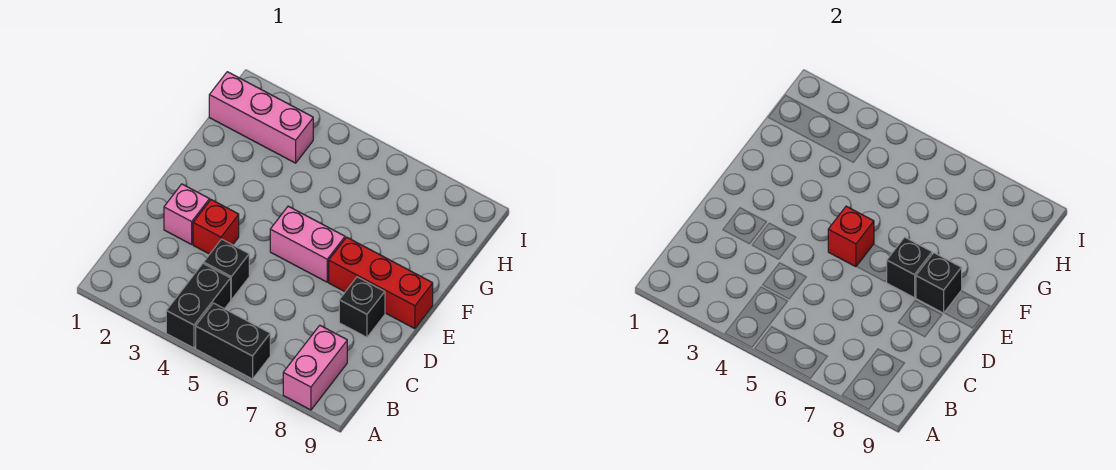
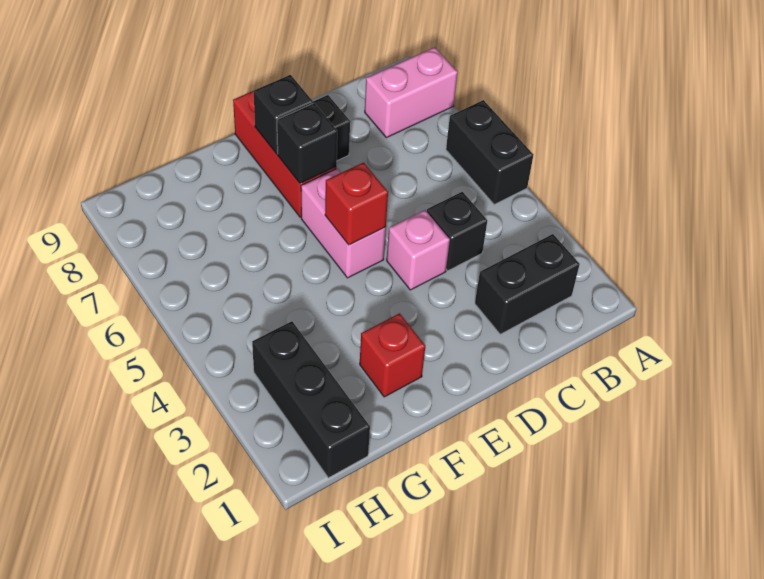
black 1x2 brick [166,263,231,348] -> black 1x2 brick moved to [475,234,580,334]
pink 1x1 brick [164,184,210,244] -> pink 1x1 brick moved to [387,210,450,290]
red 1x1 brick [193,200,239,254] -> red 1x1 brick moved to [360,313,425,397]
pink 1x3 brick [209,72,313,163] -> black 1x3 brick [252,321,370,478]

